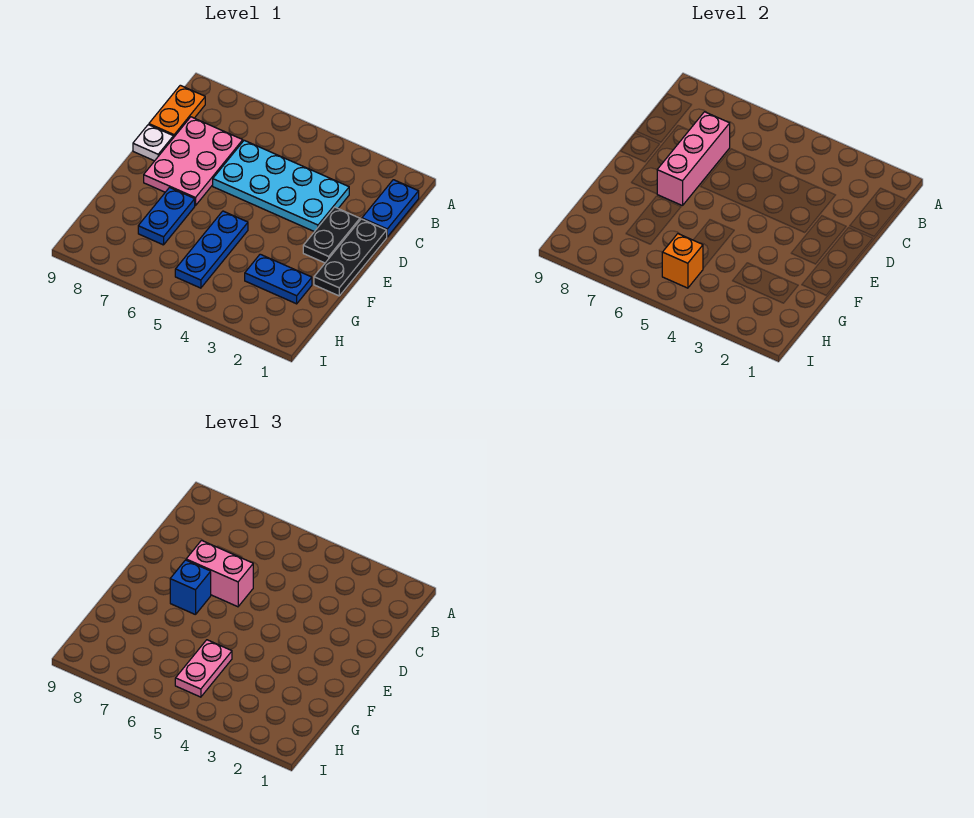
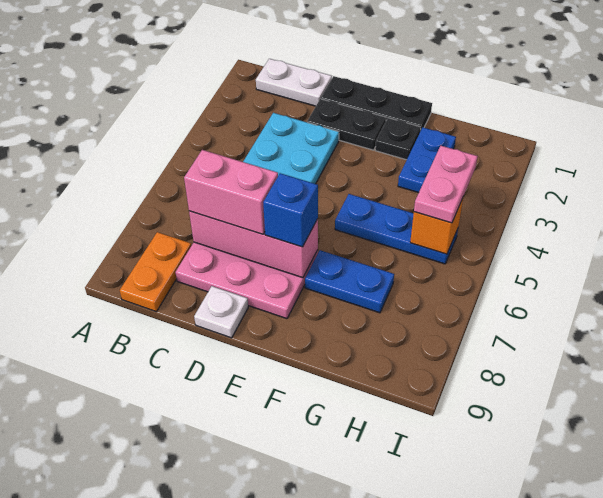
blue 1x2 plate [362,180,419,237] -> white 1x2 plate [256,59,332,106]
orange 1x2 plate [149,85,205,138] -> orange 1x2 plate turned to [120,232,191,311]
pink 1x2 brick [186,540,253,607] -> pink 1x2 brick turned to [184,150,278,234]
none -> black 1x1 plate [375,118,421,160]
pink 1x2 plate [175,640,232,697] -> pink 1x2 plate turned to [414,146,478,223]

